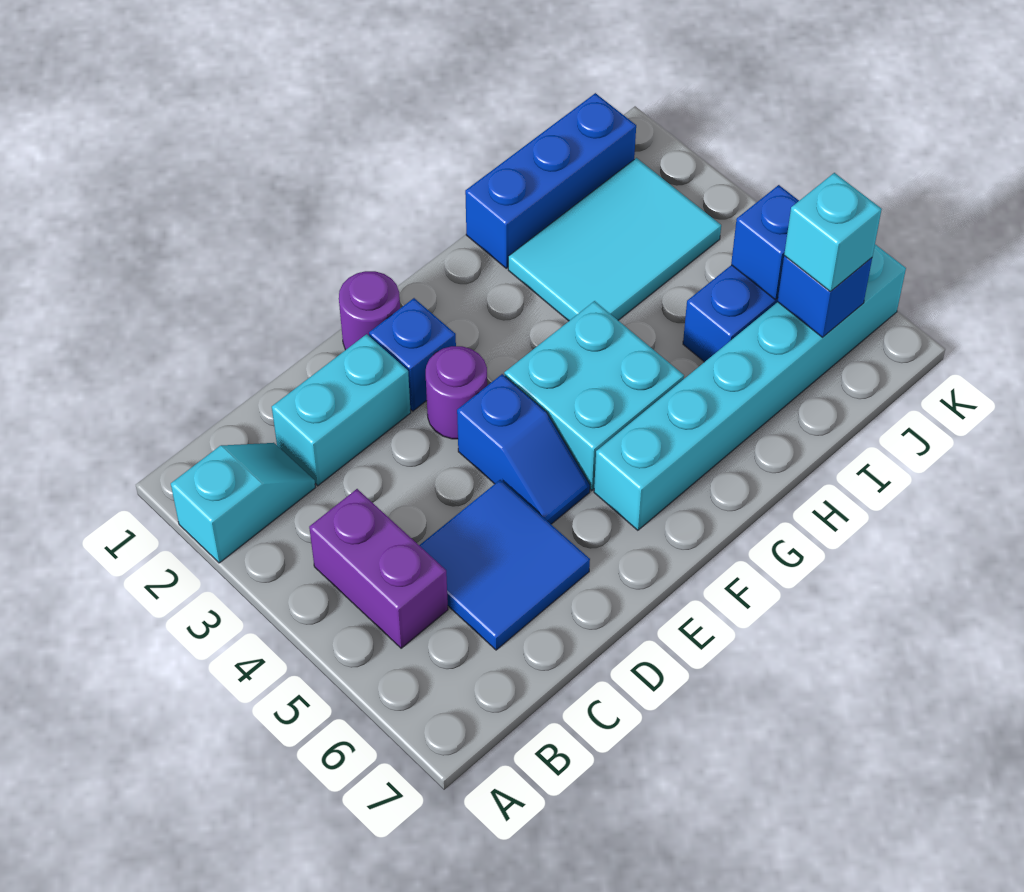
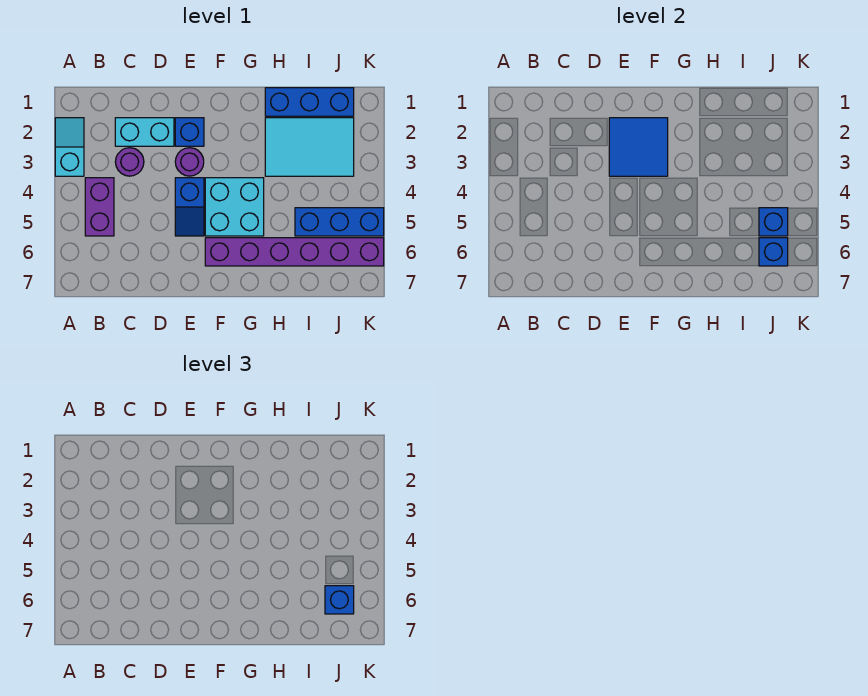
cyan 1x2 slope [171,443,315,563] -> cyan 1x2 slope turned to [55,118,84,176]
blue 2x2 tile [419,480,590,650] -> blue 2x2 tile moved to [609,118,668,176]
purple 1x1 round brick [339,271,400,350] -> purple 1x1 round brick moved to [115,148,144,176]
cyan 1x6 brick [594,244,906,530] -> purple 1x6 brick [205,238,384,266]
cyan 1x1 brick [784,173,882,292] -> blue 1x1 brick [325,586,354,614]

